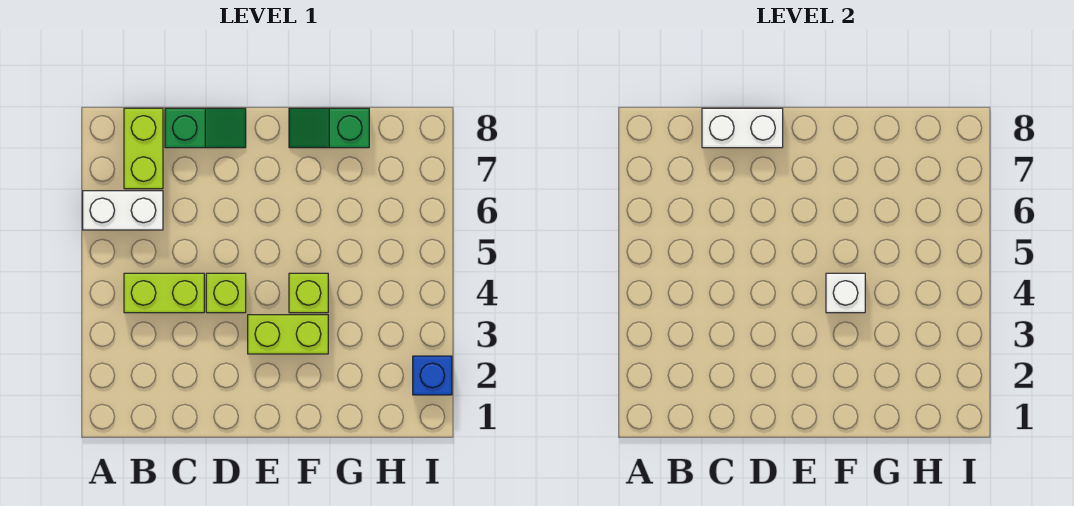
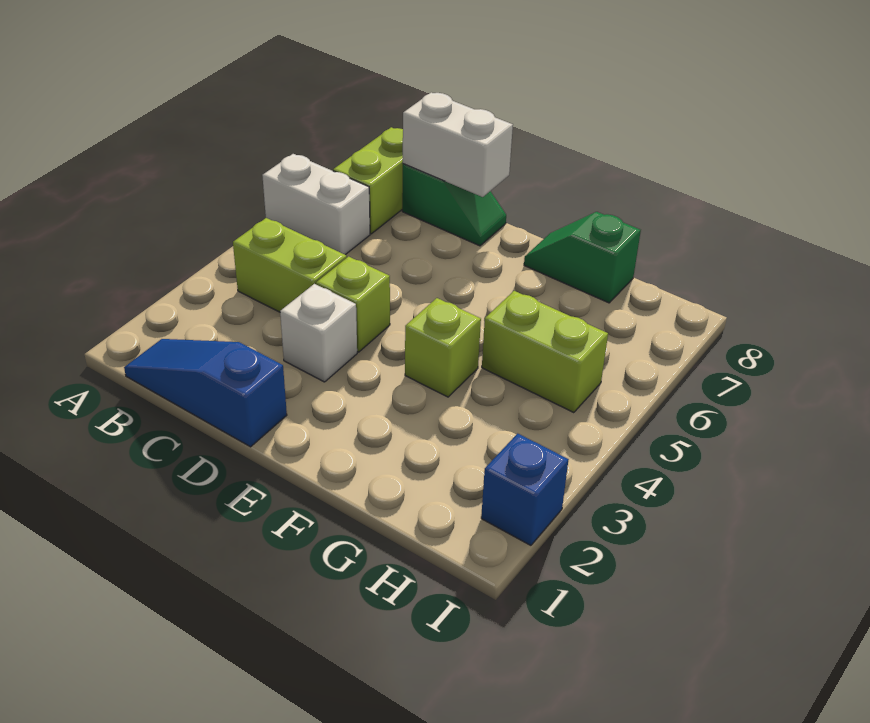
none -> blue 1x3 slope [124,339,287,447]
lime 1x2 brick [248,315,328,354] -> lime 1x2 brick moved to [482,291,608,413]
white 1x1 brick [826,273,865,313] -> white 1x1 brick moved to [280,284,357,382]

